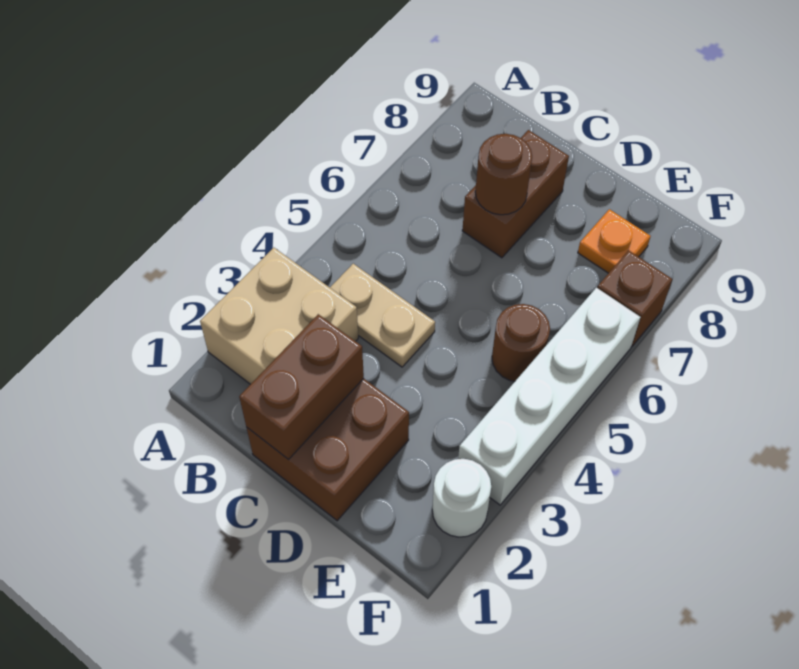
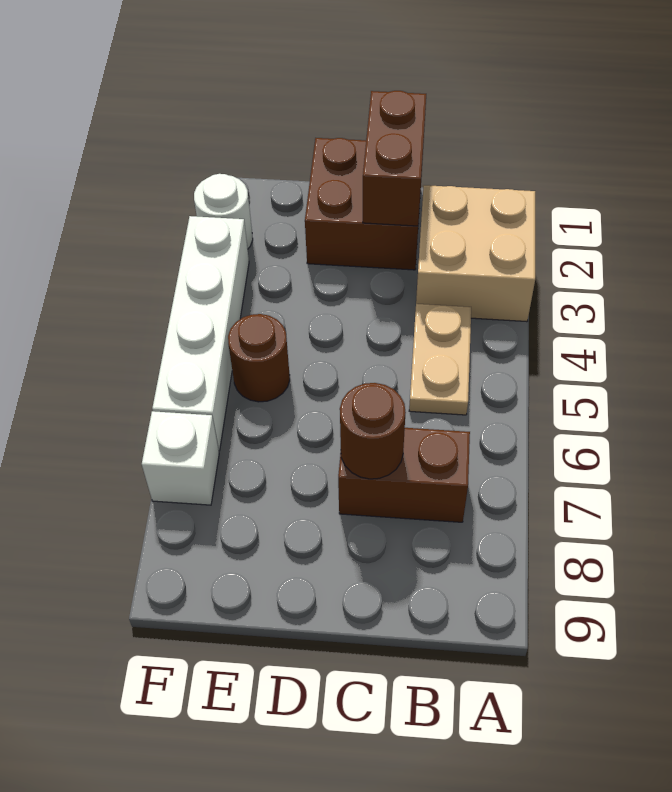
tan 1x2 plate [330,264,435,367] -> tan 1x2 plate turned to [409,304,471,415]
brown 1x2 brick [462,130,569,258] -> brown 1x2 brick turned to [338,428,470,522]
orange 1x1 plate [578,209,650,273] -> none
brown 1x1 brick [597,250,672,346] -> white 1x1 brick [142,411,219,505]

